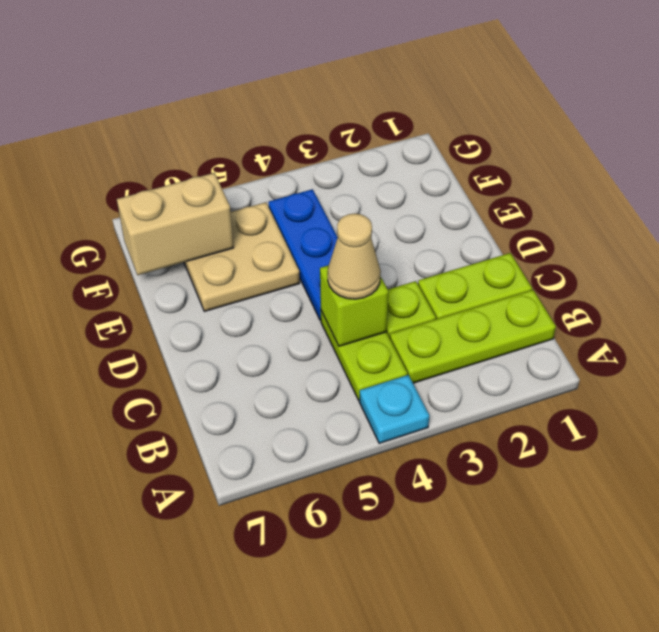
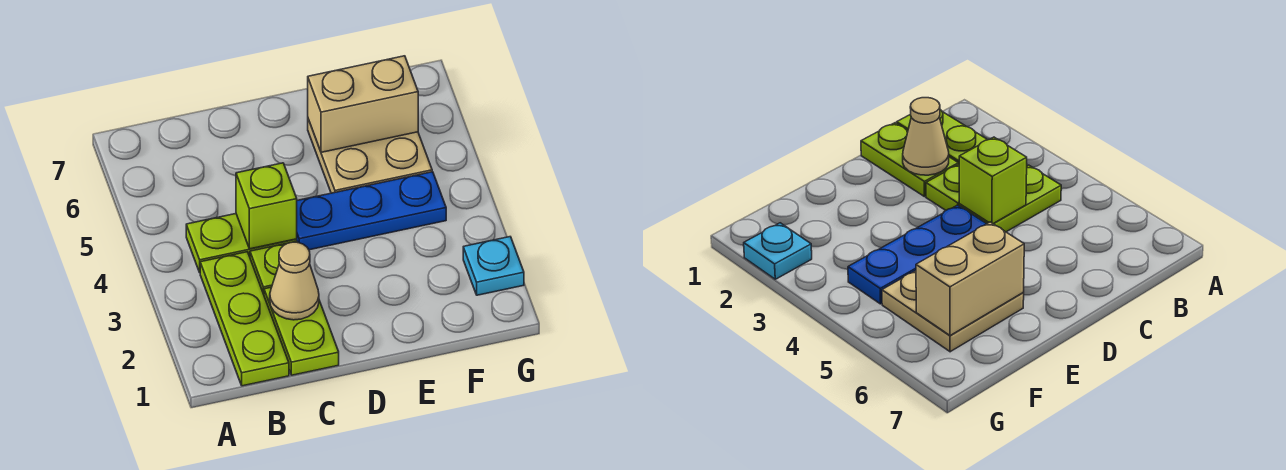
cyan 1x1 plate [359,375,429,443] -> cyan 1x1 plate moved to [463,237,524,295]
tan 1x1 cone [328,213,381,299] -> tan 1x1 cone moved to [270,242,319,320]
tan 1x2 brick [117,173,234,275] -> tan 1x2 brick turned to [308,56,418,152]

